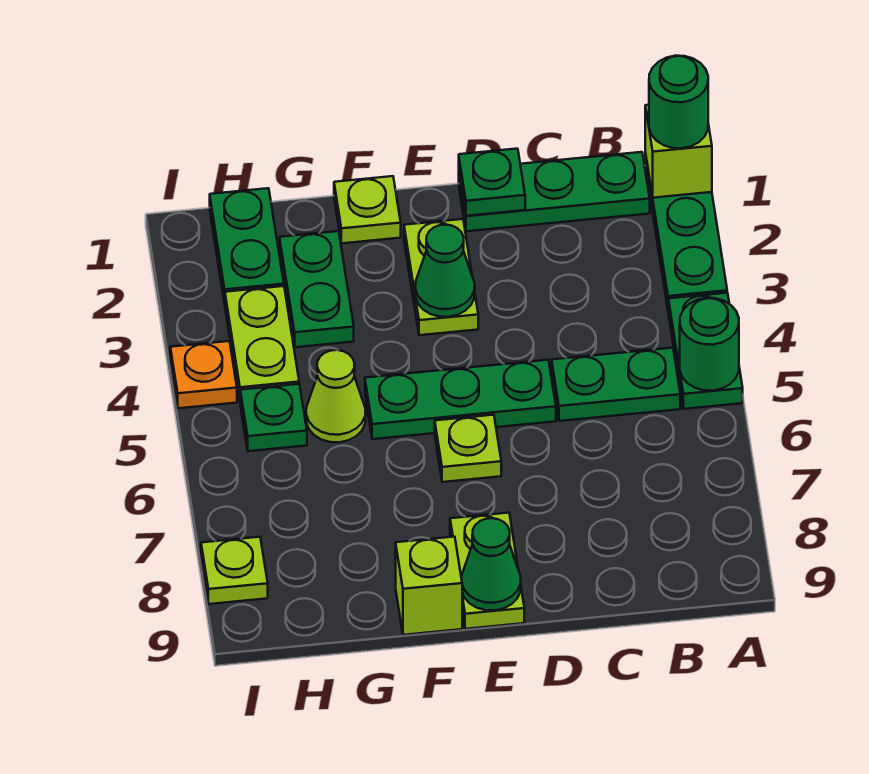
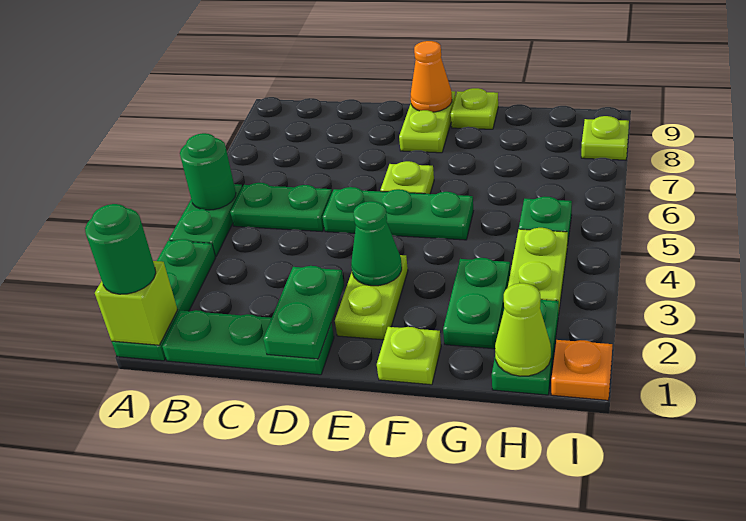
green 1x1 plate [459,149,525,216] -> green 1x2 plate [263,266,344,359]
green 1x1 cone [462,518,521,611] -> orange 1x1 cone [411,41,452,112]
lime 1x1 brick [396,537,462,635] -> lime 1x1 plate [451,88,498,129]
lime 1x1 cone [306,350,366,442] -> lime 1x1 cone moved to [495,283,551,376]
orange 1x1 plate [170,341,237,408] -> orange 1x1 plate moved to [551,340,612,400]

